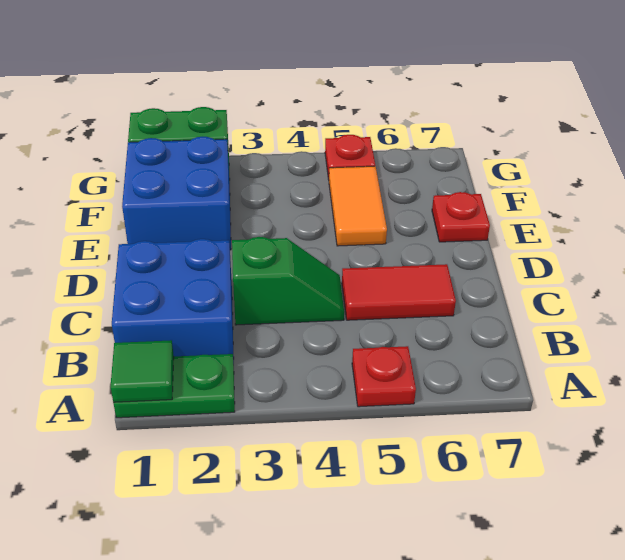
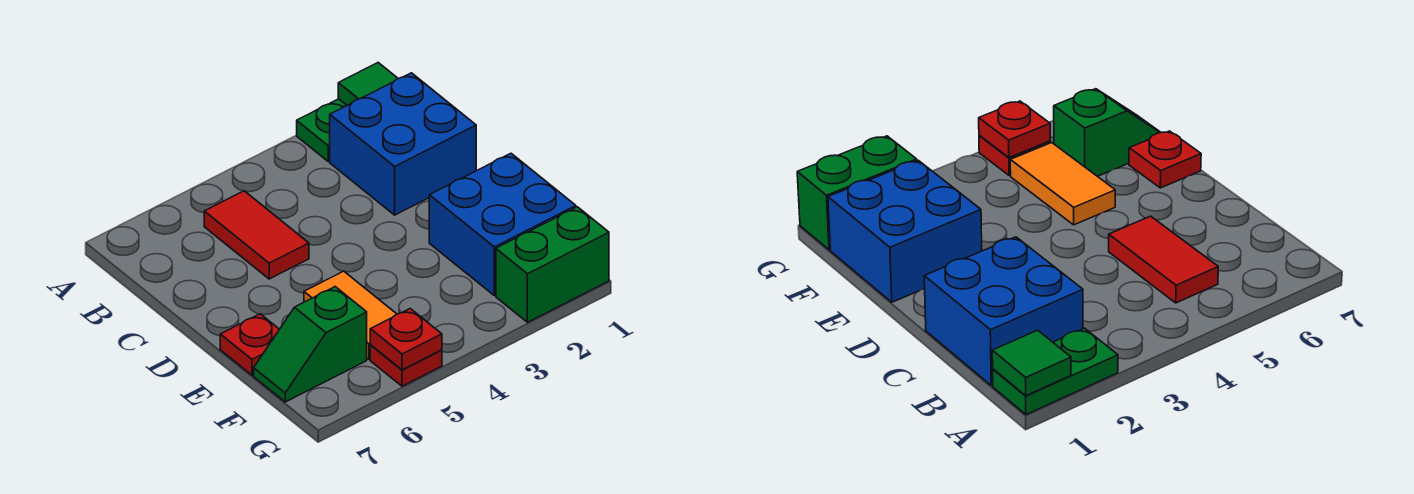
red 1x1 plate [352,346,416,407] -> red 1x1 plate moved to [370,309,442,370]
green 1x2 slope [232,237,344,325] -> green 1x2 slope moved to [254,287,367,402]
red 1x2 tile [342,264,456,320] -> red 1x2 tile turned to [204,191,309,279]

